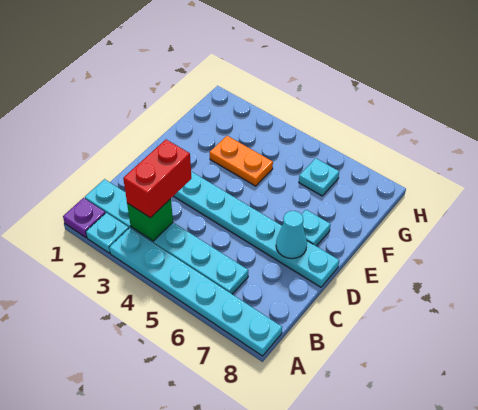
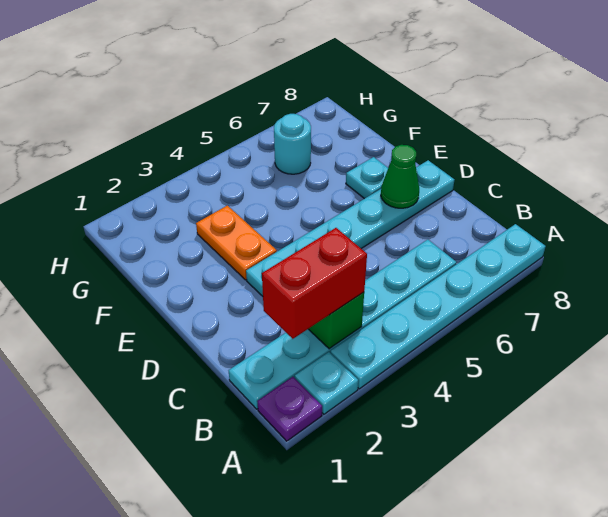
red 1x2 brick [123,140,191,218] -> red 1x2 brick turned to [262,228,367,339]
cyan 1x1 cone [276,211,307,259] -> green 1x1 cone [381,145,419,208]
orange 1x2 plate [210,136,273,186] -> orange 1x2 plate turned to [196,206,277,280]
cyan 1x1 plate [299,158,339,196] -> cyan 1x1 round brick [274,114,311,174]

